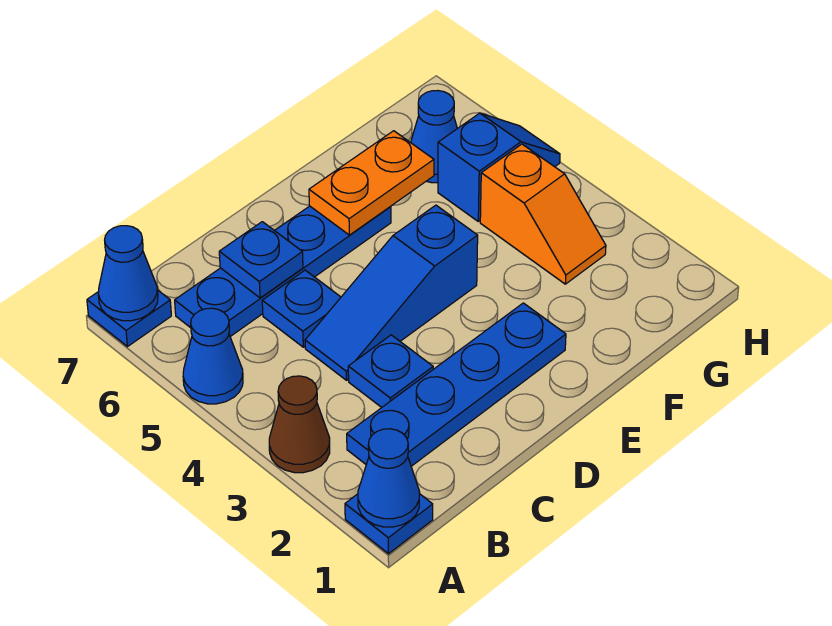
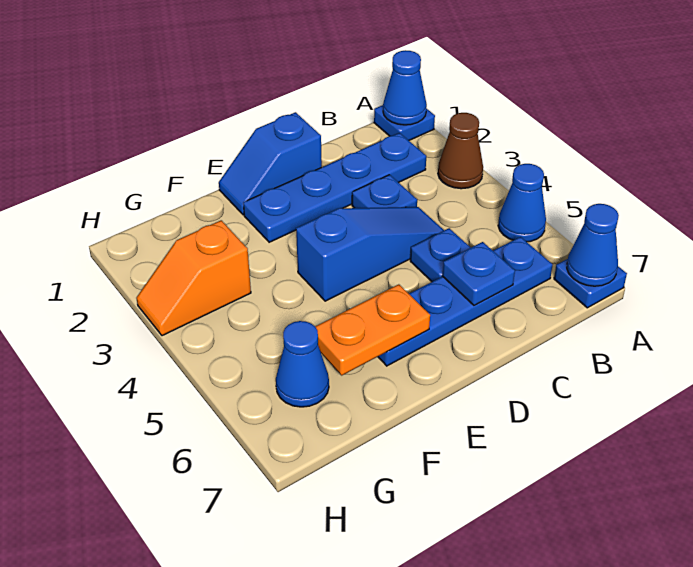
orange 1x2 slope [480,144,606,284] -> orange 1x2 slope turned to [136,220,251,336]
blue 1x2 slope [438,113,560,221] -> blue 1x2 slope moved to [219,112,322,215]

